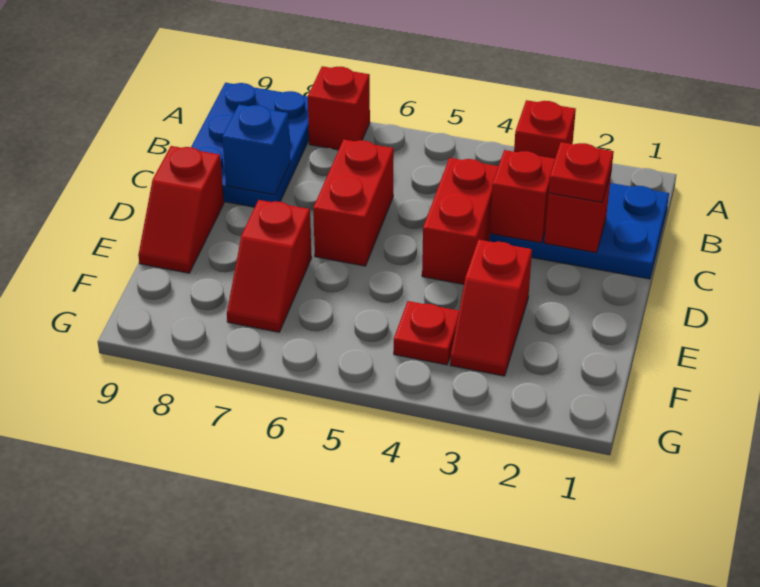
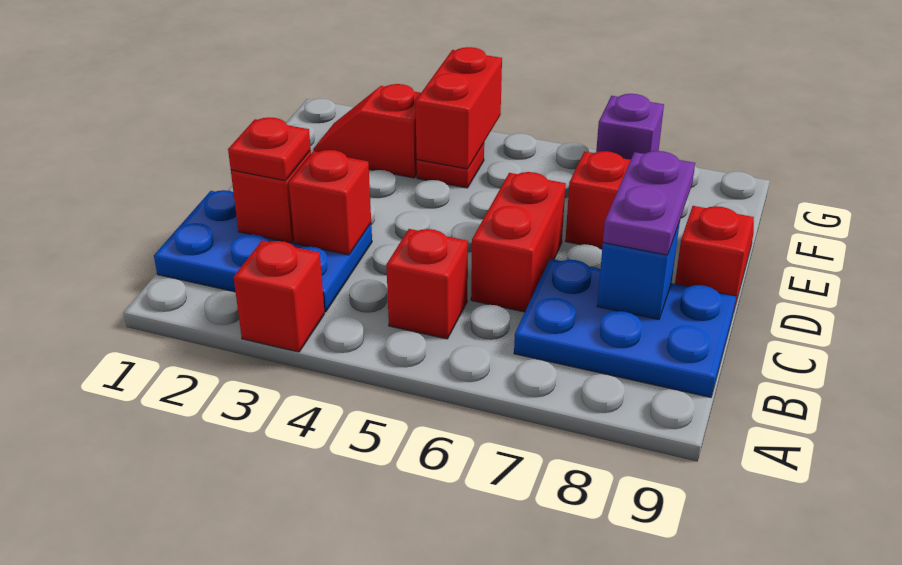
red 1x1 brick [308,66,370,150] -> red 1x1 brick moved to [386,229,468,339]
blue 2x3 plate [191,83,309,207] -> blue 2x3 plate turned to [514,259,736,397]
red 1x2 brick [422,158,498,284] -> red 1x2 brick moved to [415,47,502,169]
none -> purple 1x2 plate [603,151,695,255]
red 1x2 slope [450,240,532,376] -> red 1x2 slope turned to [313,84,421,178]
none -> purple 1x1 brick [596,94,664,160]

